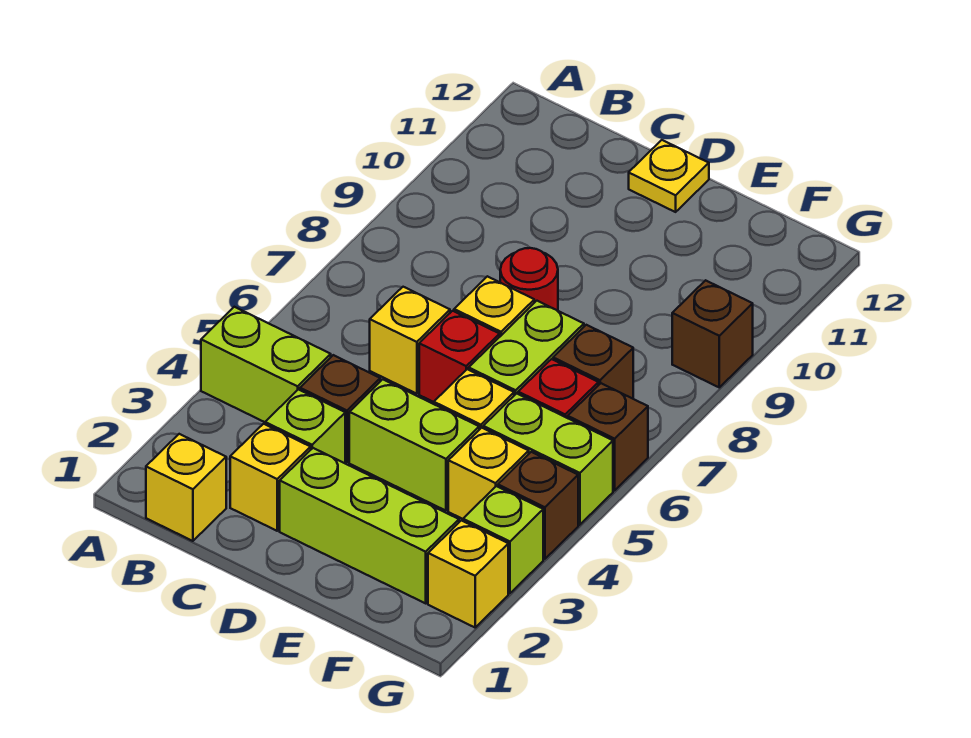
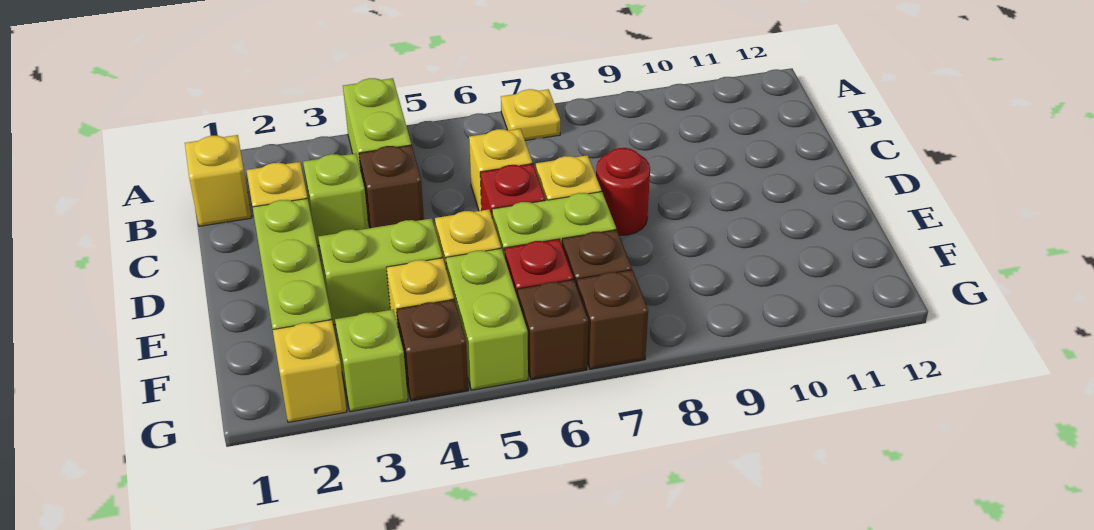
lime 1x2 brick [349,379,479,511] -> lime 1x2 brick turned to [318,218,443,325]
yellow 1x1 plate [629,140,709,212] -> yellow 1x1 plate moved to [501,89,560,141]
brown 1x1 brick [672,280,753,387] -> brown 1x1 brick moved to [577,270,648,369]

